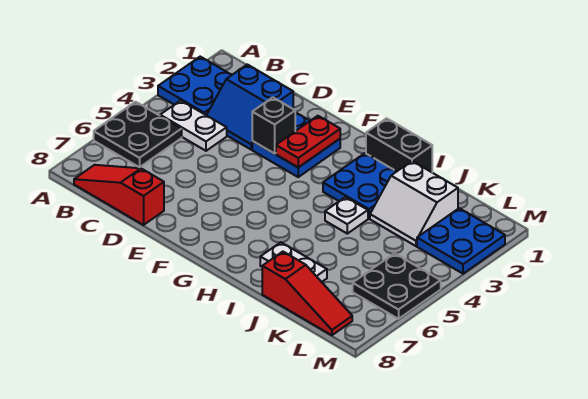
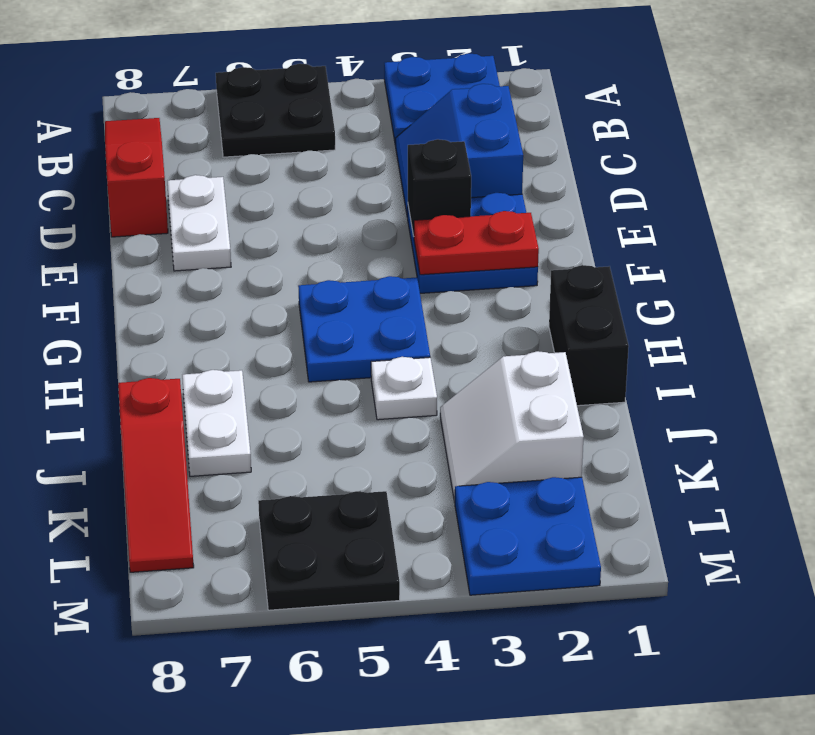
white 1x2 plate [160,100,227,151] -> white 1x2 plate moved to [167,175,231,271]
blue 2x2 plate [323,153,397,219] -> blue 2x2 plate moved to [298,276,430,382]

